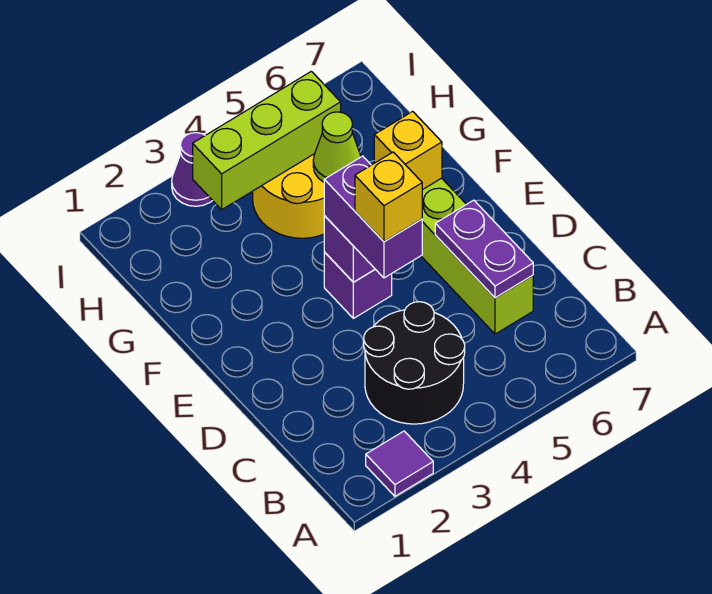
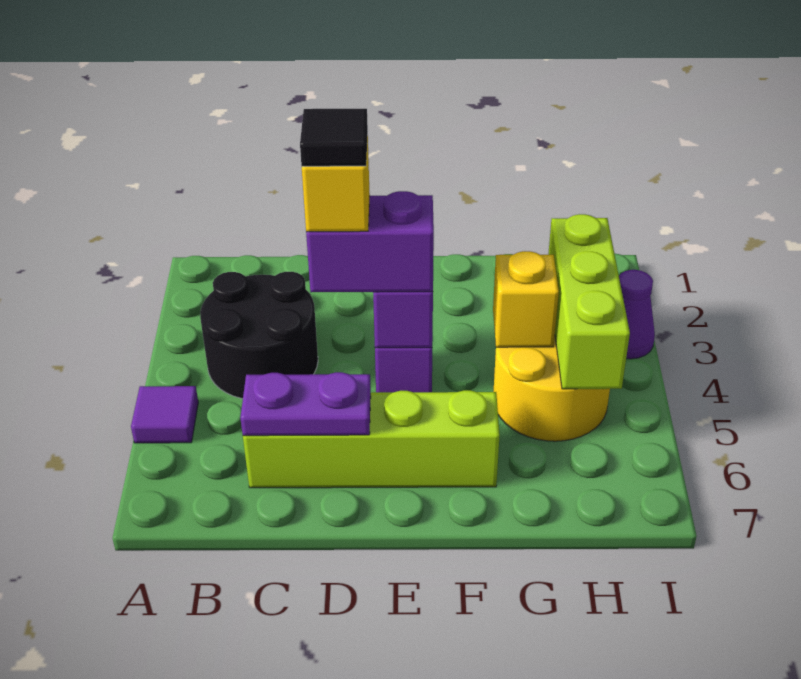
purple 1x1 tile [366,431,433,496] -> purple 1x1 tile moved to [131,386,198,443]
none -> black 1x1 tile [300,109,368,166]
yellow 1x1 brick [374,111,442,190] -> yellow 1x1 brick moved to [493,251,559,347]
lime 1x1 cone [313,112,361,182] -> none

